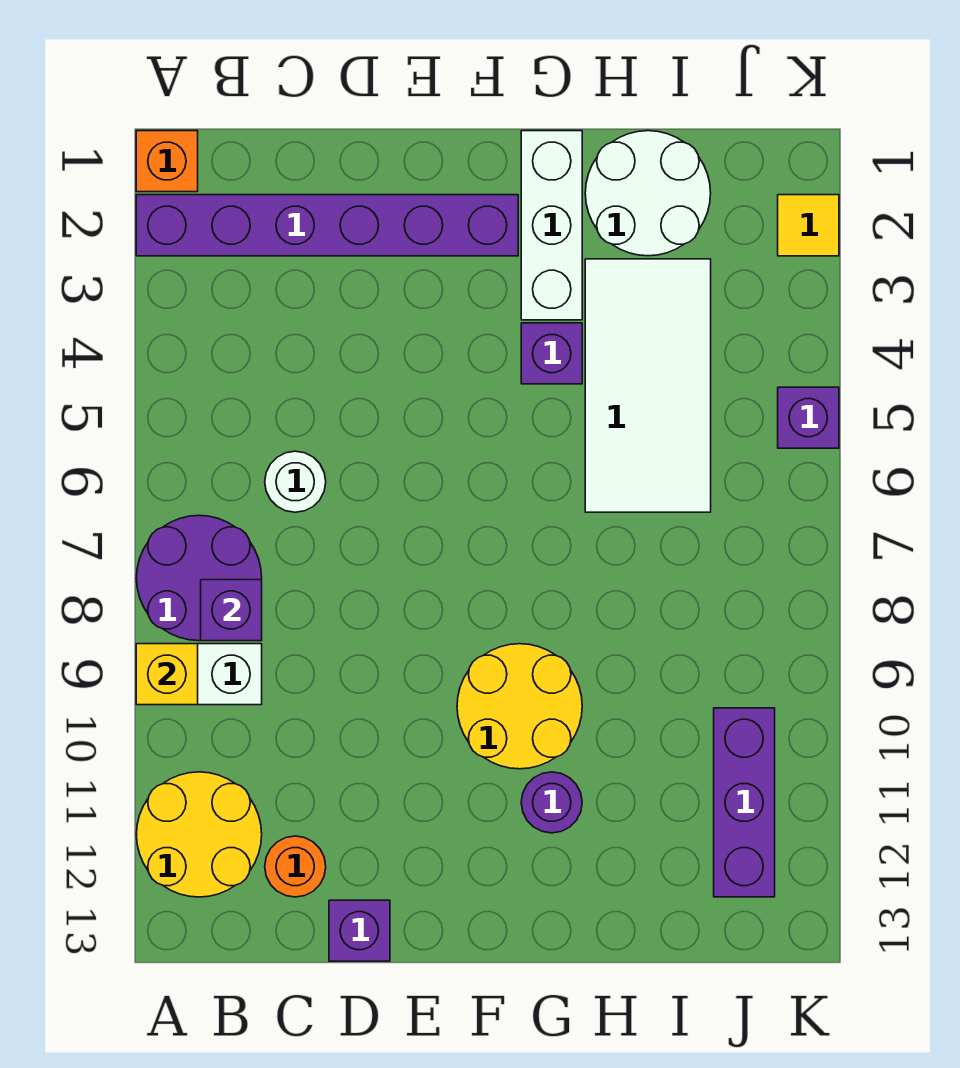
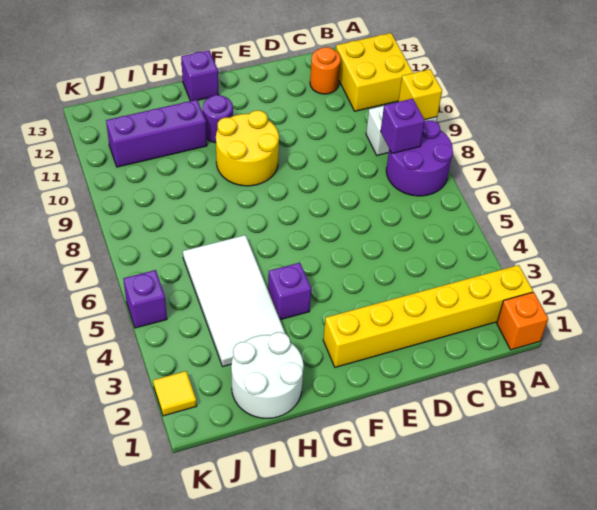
purple 1x6 brick [136,195,518,256] -> yellow 1x6 brick [323,265,533,367]
yellow 2x2 round brick [136,772,262,897] -> yellow 2x2 brick [336,33,413,111]
white 1x1 round brick [265,451,326,512] -> none
purple 1x1 brick [329,900,390,961] -> purple 1x1 brick moved to [181,50,219,101]
white 1x3 brick [521,131,582,320] -> none
purple 1x3 brick [714,708,775,897] -> purple 1x3 brick turned to [106,100,207,167]

